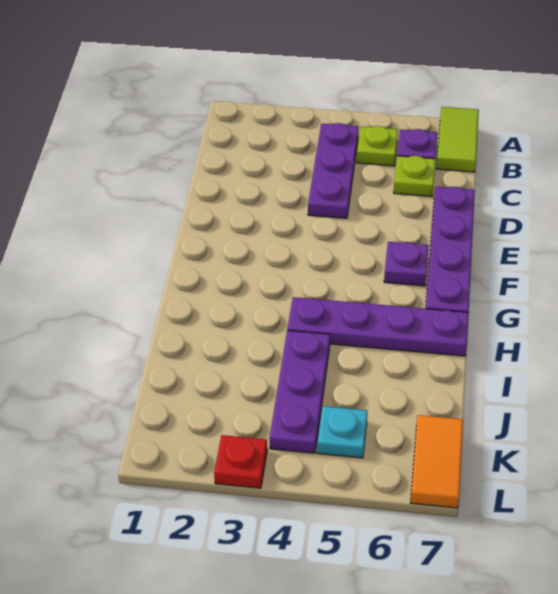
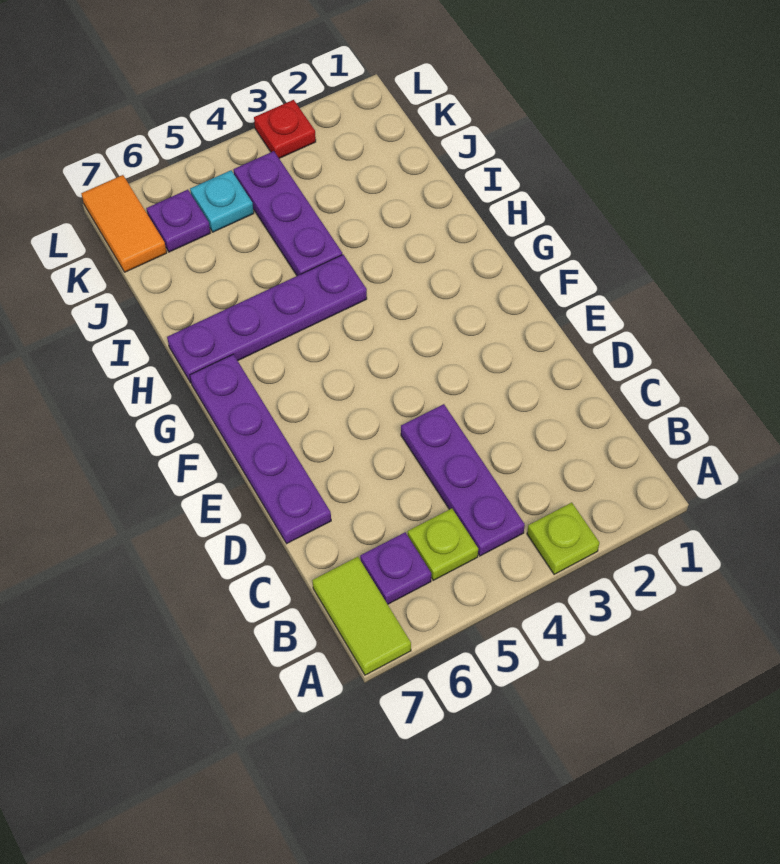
lime 1x1 plate [394,156,435,196] -> lime 1x1 plate moved to [527,503,599,574]
purple 1x1 plate [384,242,429,286] -> purple 1x1 plate moved to [146,190,210,252]

